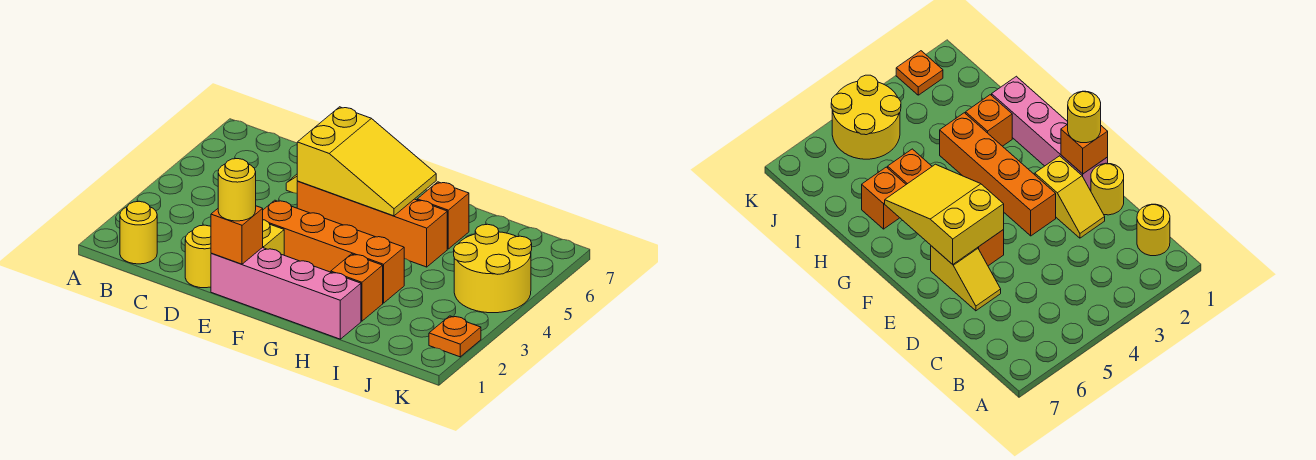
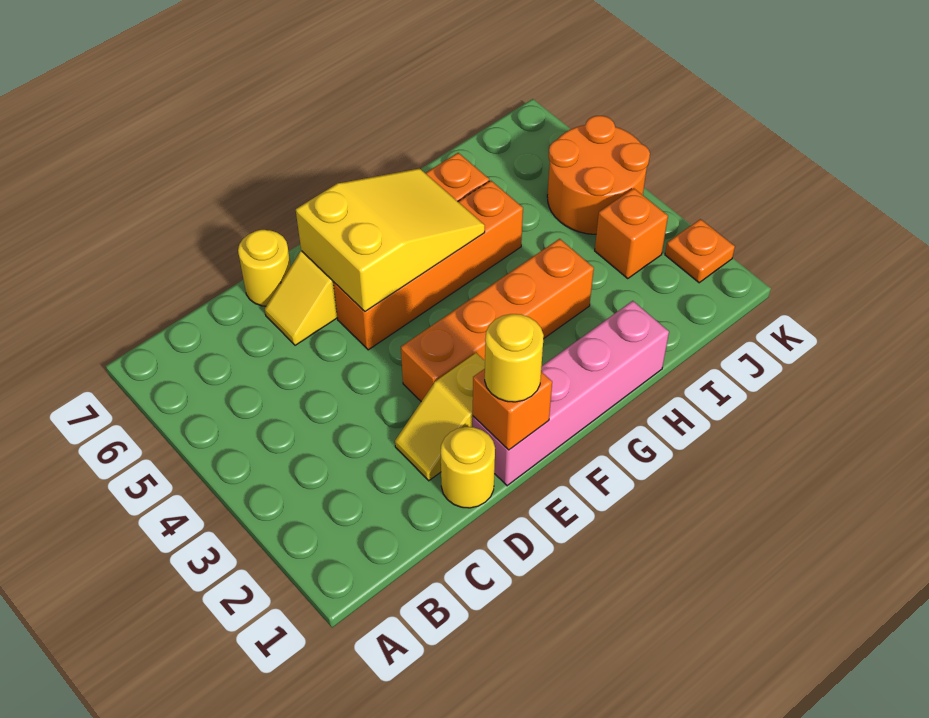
yellow 1x1 round brick [120,201,157,264] -> yellow 1x1 round brick moved to [238,230,291,306]
orange 1x1 brick [331,254,383,321] -> orange 1x1 brick moved to [595,188,668,279]
yellow 2x2 round brick [454,224,532,313] -> orange 2x2 round brick [547,116,650,234]

